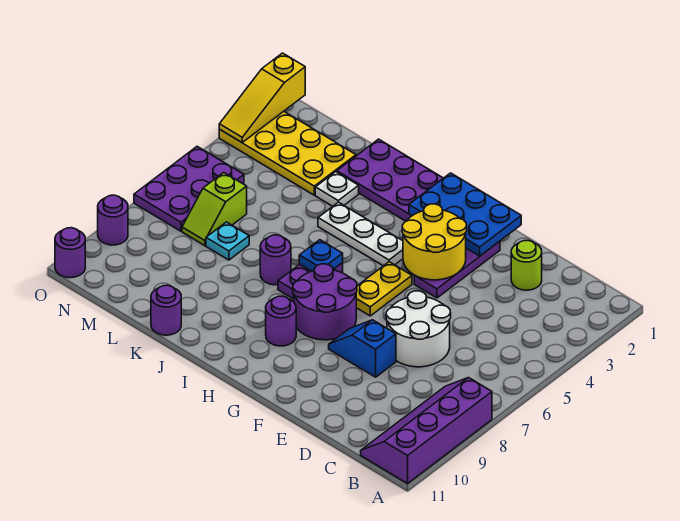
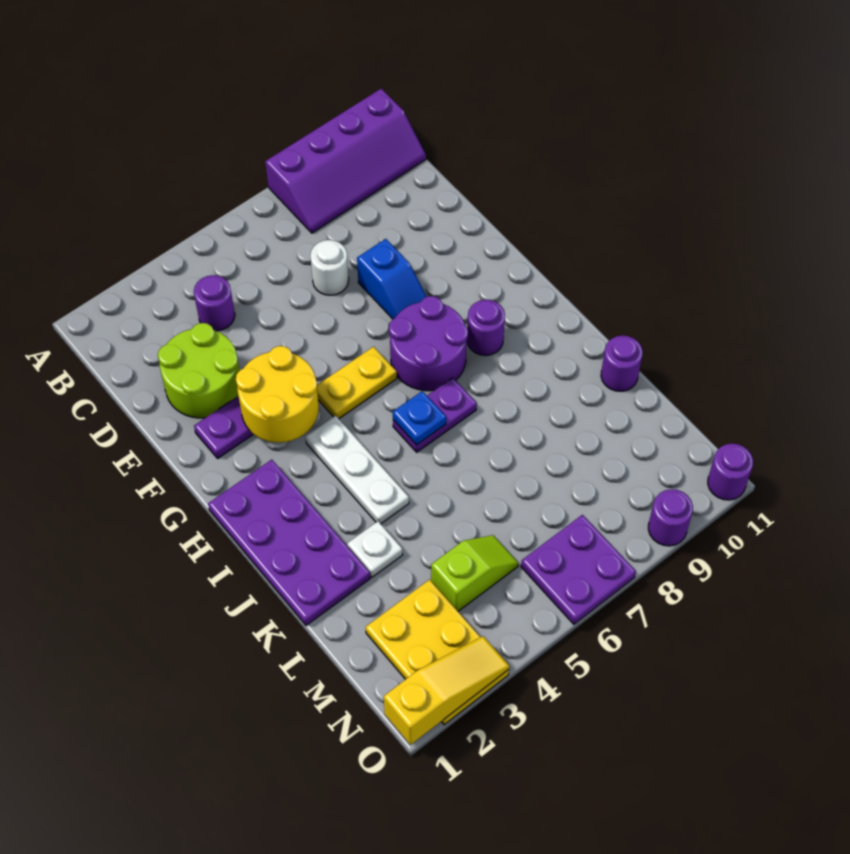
lime 1x1 round brick [511,240,542,290] -> lime 2x2 round brick [158,323,240,418]
white 2x2 round brick [386,291,451,367] -> white 1x1 round brick [310,240,349,295]
blue 2x3 plate [409,173,521,256] -> none
purple 1x1 round brick [260,235,291,285] -> purple 1x1 round brick moved to [194,275,235,331]
yellow 2x4 plate [219,111,356,195] -> yellow 2x3 plate [366,580,509,725]
cyan 1x1 plate [206,222,249,260] -> none
lime 1x2 slope [182,173,247,246] -> lime 1x2 slope moved to [431,535,518,611]
purple 2x3 plate [134,147,244,231] -> purple 2x2 plate [521,515,636,624]

